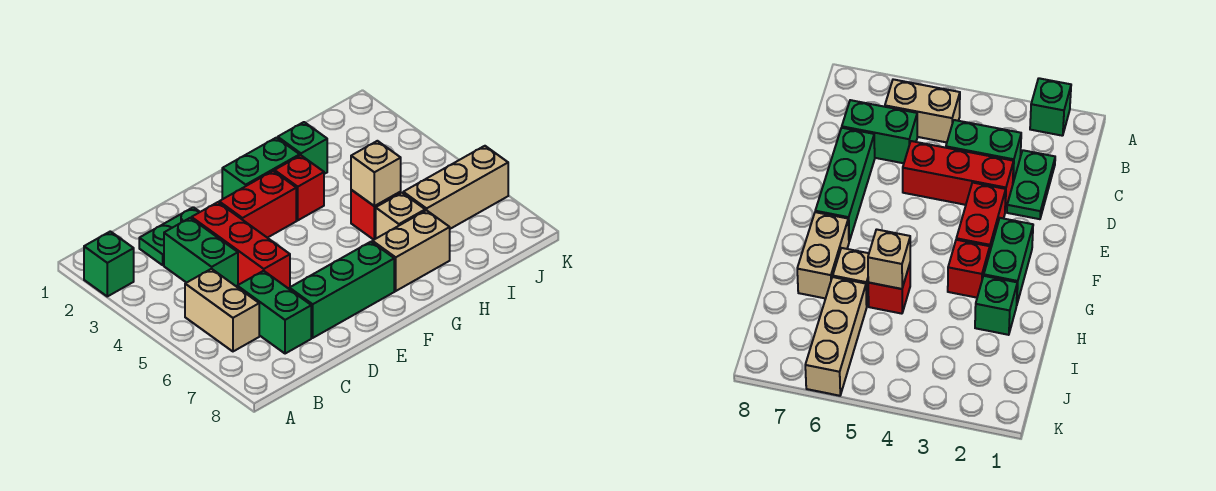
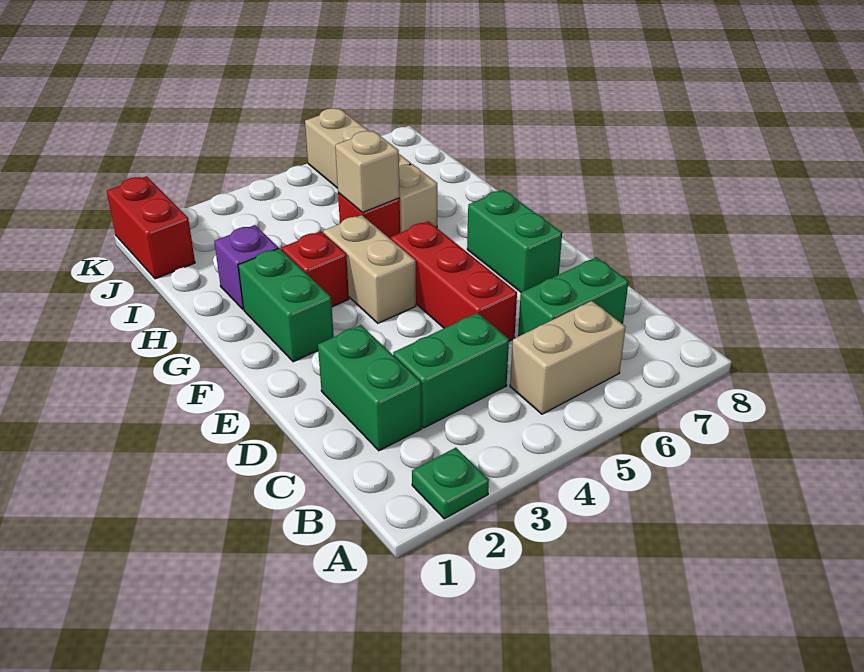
green 1x1 brick [84,231,134,296] -> green 1x1 plate [412,448,489,519]
green 1x2 plate [139,207,199,265] -> green 1x2 brick [318,325,422,451]
red 1x3 brick [192,202,290,289] -> red 1x3 brick turned to [391,221,517,341]
green 1x3 brick [289,242,394,338] -> green 1x2 brick [467,190,562,292]
red 1x2 brick [219,171,296,238] -> red 1x2 brick moved to [107,176,195,279]
tan 1x2 brick [372,210,450,291] -> tan 1x2 brick moved to [323,215,416,323]
green 1x1 brick [278,122,327,174] -> purple 1x1 brick [214,225,278,309]

